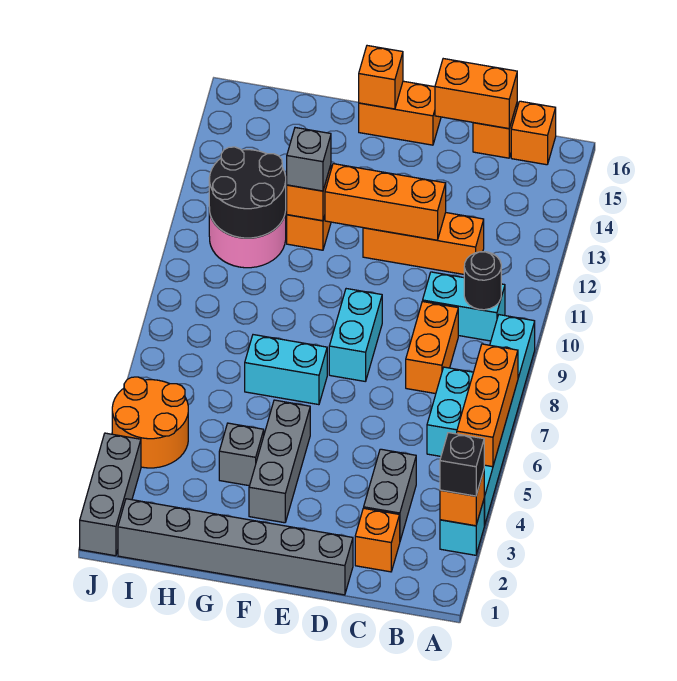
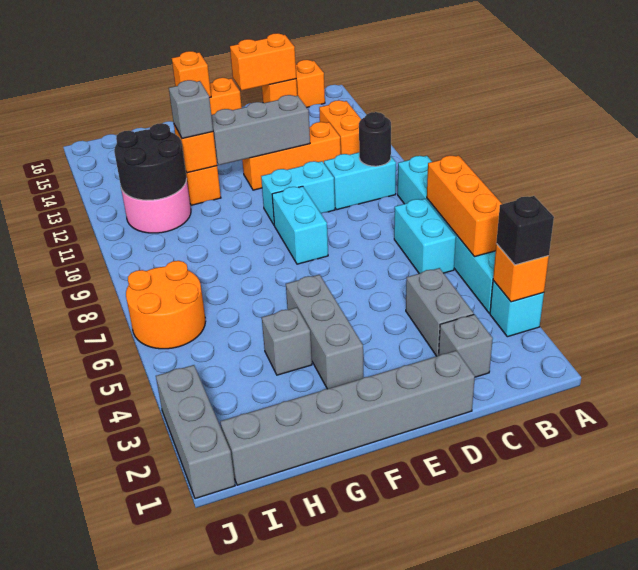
orange 1x1 brick [355,508,400,572] -> grey 1x1 brick [439,314,493,377]
orange 1x2 brick [406,301,458,394] -> orange 1x2 brick moved to [319,100,361,155]
orange 1x3 brick [325,164,446,240] -> grey 1x3 brick [211,95,310,165]
cyan 1x2 brick [245,335,327,405] -> cyan 1x2 brick moved to [261,161,335,225]
orange 2x2 round brick [112,377,188,468] -> orange 2x2 round brick moved to [126,261,205,349]

